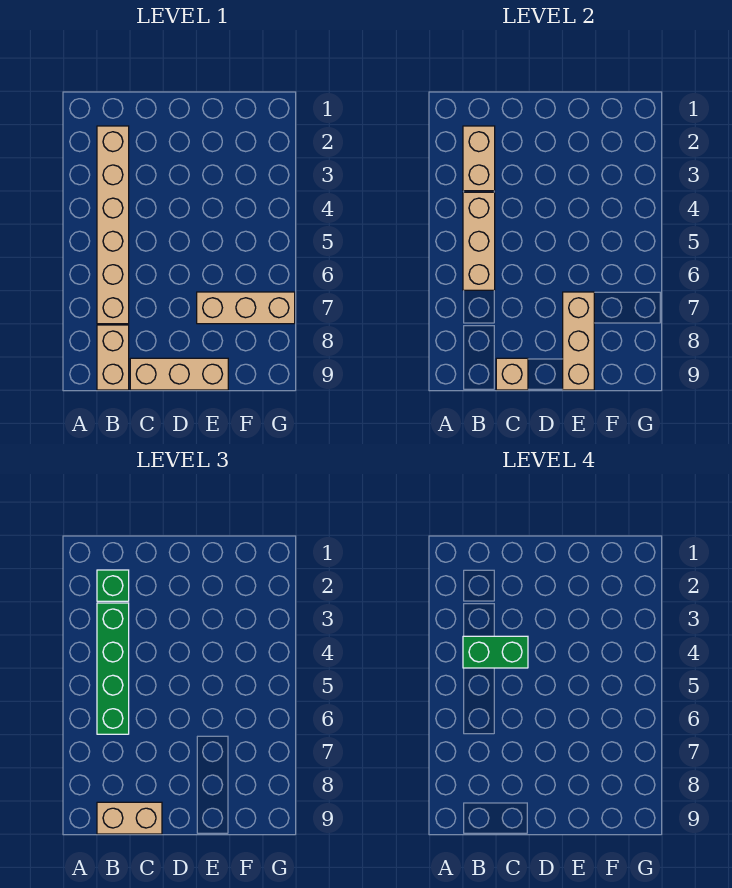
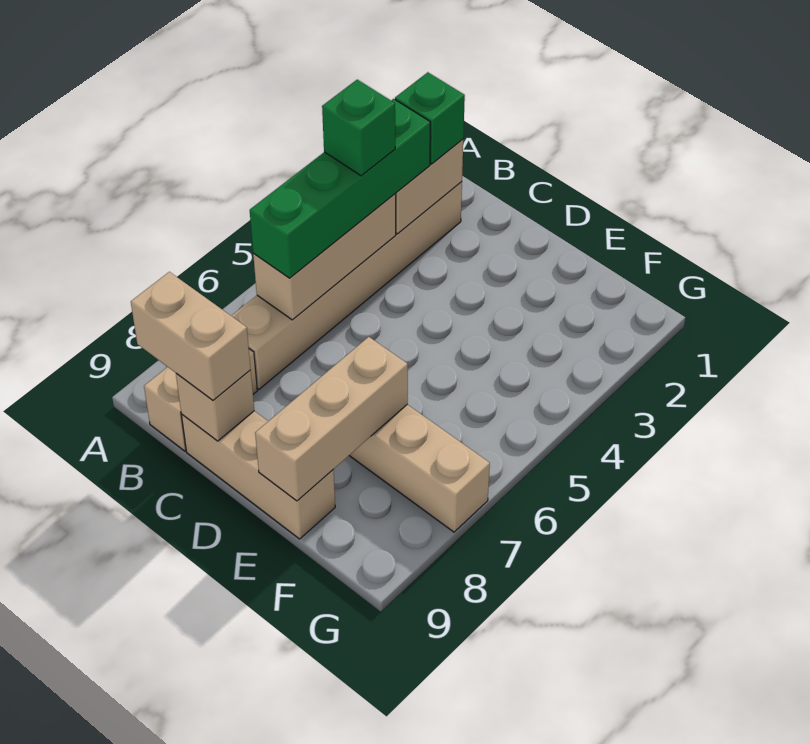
green 1x2 brick [463,636,528,668] -> green 1x1 brick [322,80,395,176]

